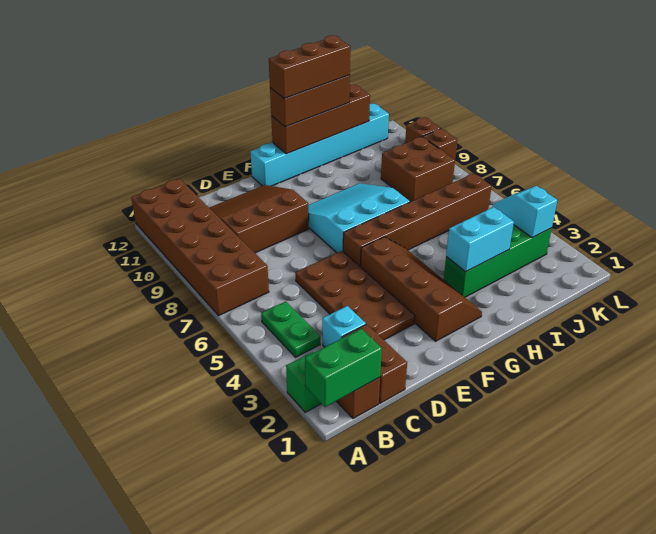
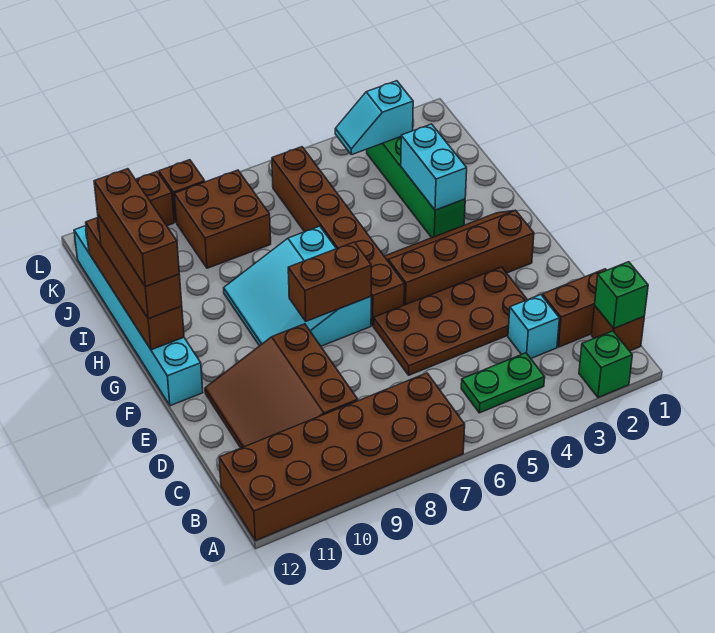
green 1x2 brick [305,329,382,407] -> green 1x1 brick [595,262,648,328]
none -> brown 1x2 brick [288,242,371,321]

